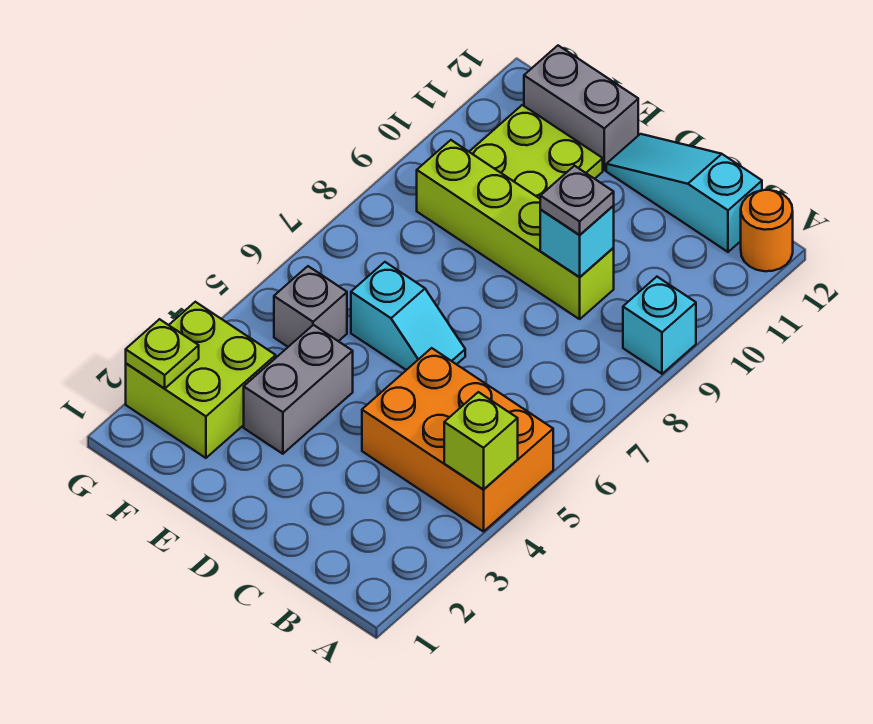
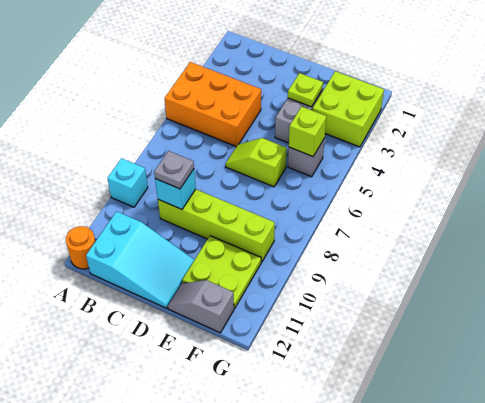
lime 1x1 brick [444,392,518,489] -> lime 1x1 brick moved to [289,107,326,156]
cyan 1x3 slope [606,134,762,252] -> cyan 2x3 slope [86,211,194,308]
cyan 1x2 slope [351,262,465,370] -> lime 1x2 slope [225,138,287,187]
grey 1x2 brick [524,46,638,170] -> grey 1x2 slope [168,280,234,333]
lime 1x1 plate [126,319,199,389] -> lime 1x1 plate moved to [288,73,323,107]

